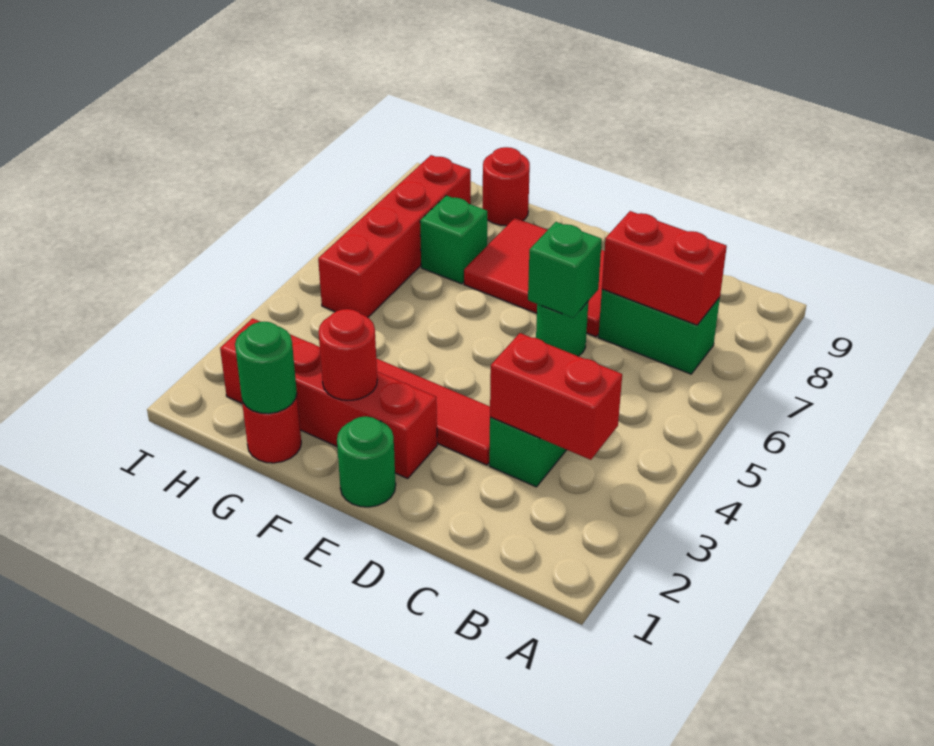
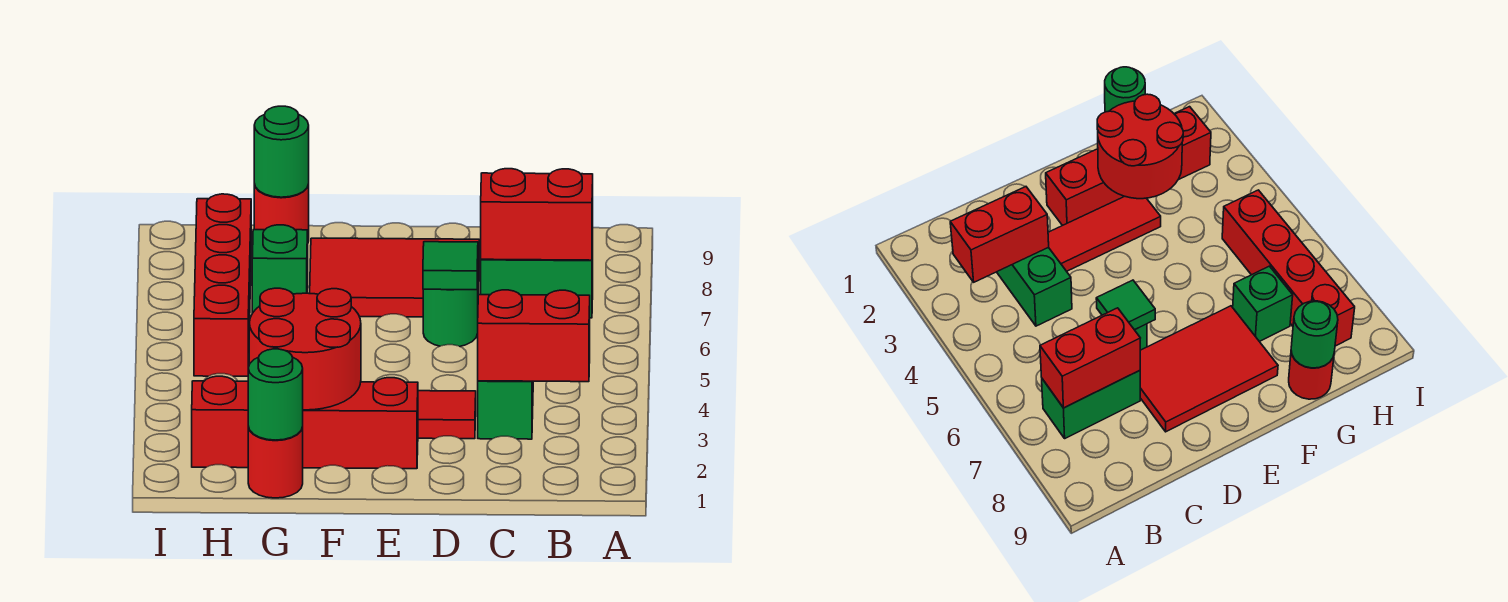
green 1x1 brick [528,222,602,318] -> green 1x1 tile [423,242,478,290]
green 1x1 round brick [337,416,396,507] -> green 1x1 round brick moved to [254,106,309,197]
red 1x1 round brick [318,309,377,400] -> red 2x2 round brick [249,288,361,410]

